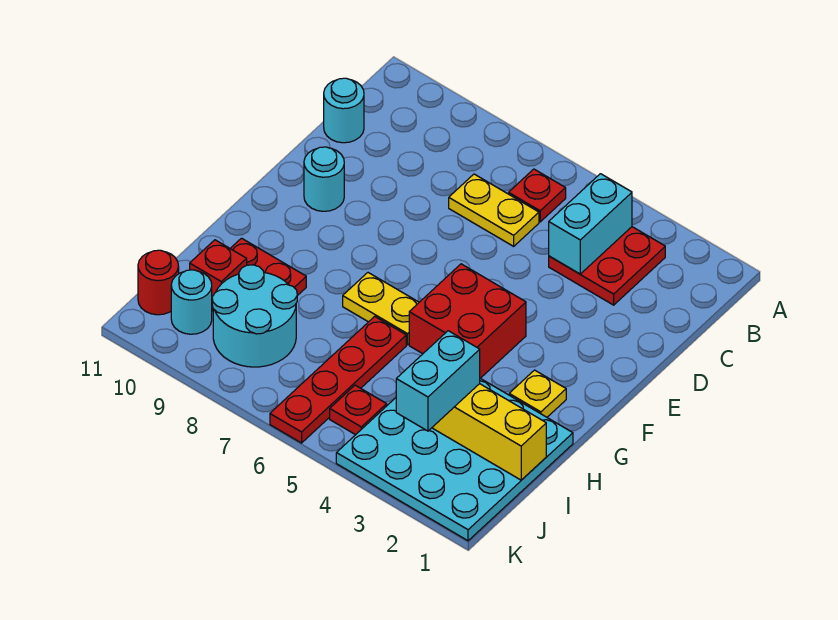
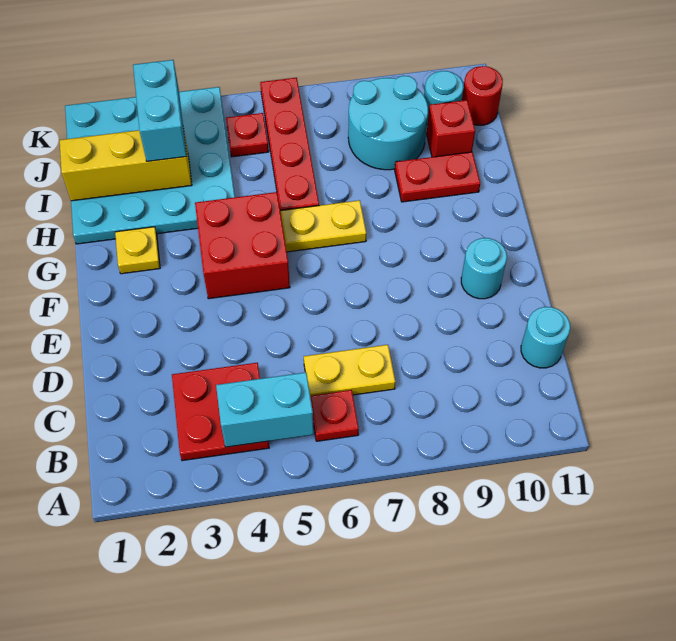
cyan 1x2 brick [549,174,632,274] -> cyan 1x2 brick turned to [216,372,314,447]

